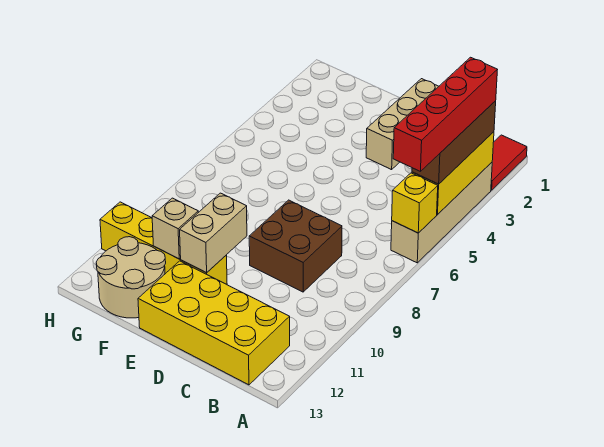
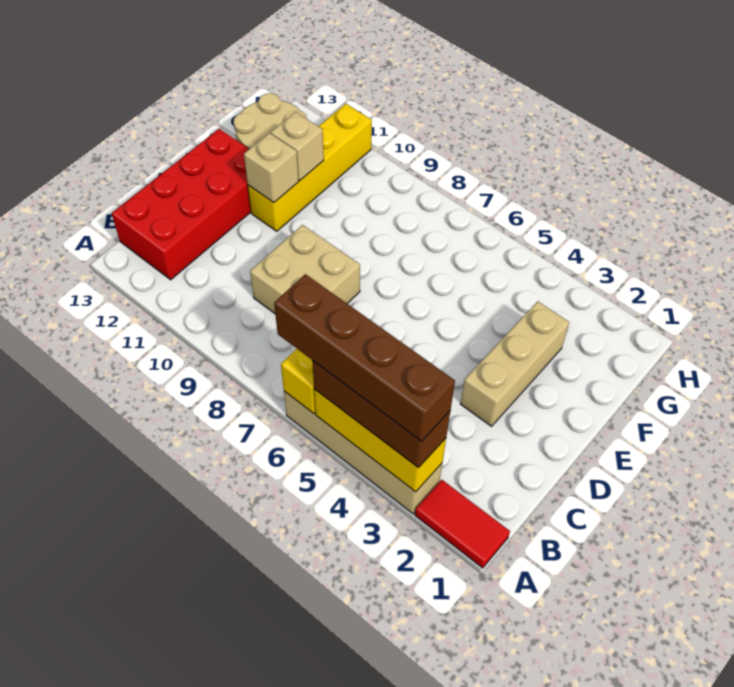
red 1x4 brick [393,57,497,171] -> brown 1x4 brick [274,274,455,441]
yellow 2x4 brick [138,261,290,385] -> red 2x4 brick [112,129,251,280]
brown 2x2 brick [249,200,342,292] -> tan 2x2 brick [250,225,360,313]
tan 1x3 brick [366,79,439,170] -> tan 1x3 brick turned to [460,301,569,426]
tan 1x2 brick [180,193,247,273] -> tan 1x1 brick [244,133,299,203]

